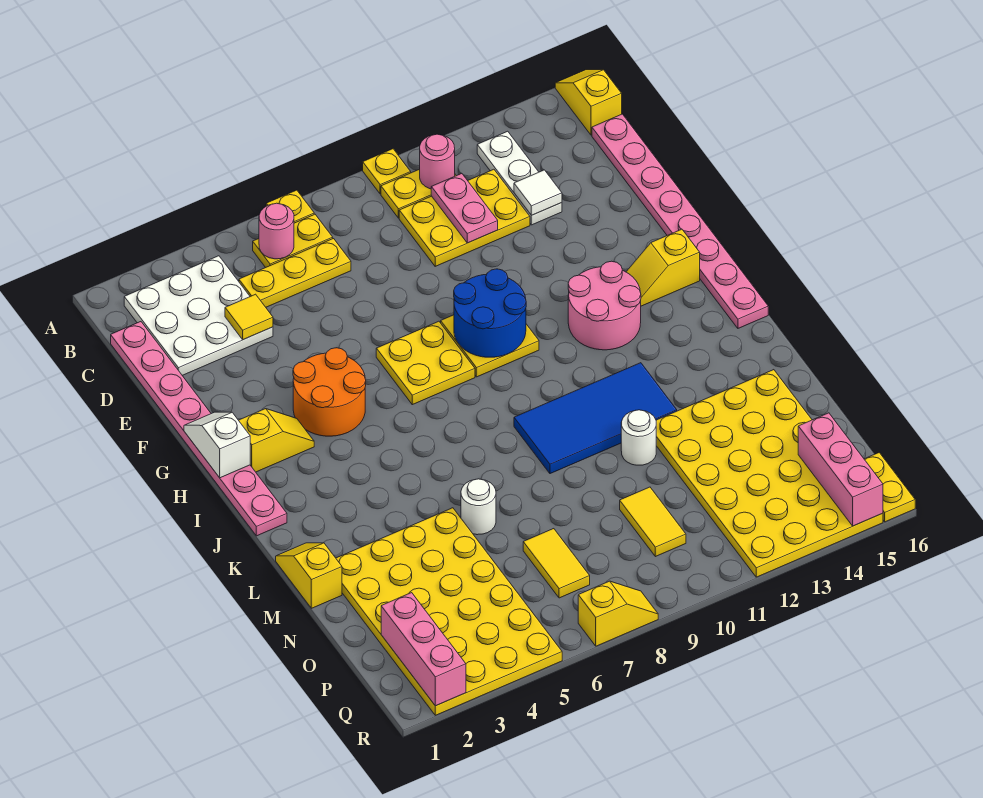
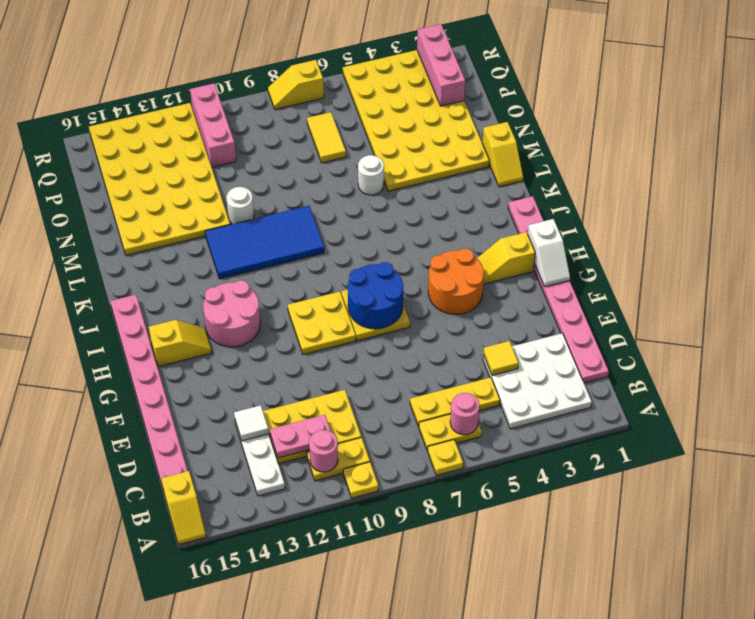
pink 1x2 plate [431,173,498,243] -> pink 1x2 plate turned to [270,415,331,458]
blue 2x2 round brick [454,269,526,357] -> blue 2x2 round brick moved to [348,262,403,329]
yellow 1x2 tile [620,487,686,557] -> none
pink 1x3 brick [798,413,883,526] -> pink 1x3 brick moved to [190,84,236,167]
yellow 1x2 plate [864,453,915,522] -> none

